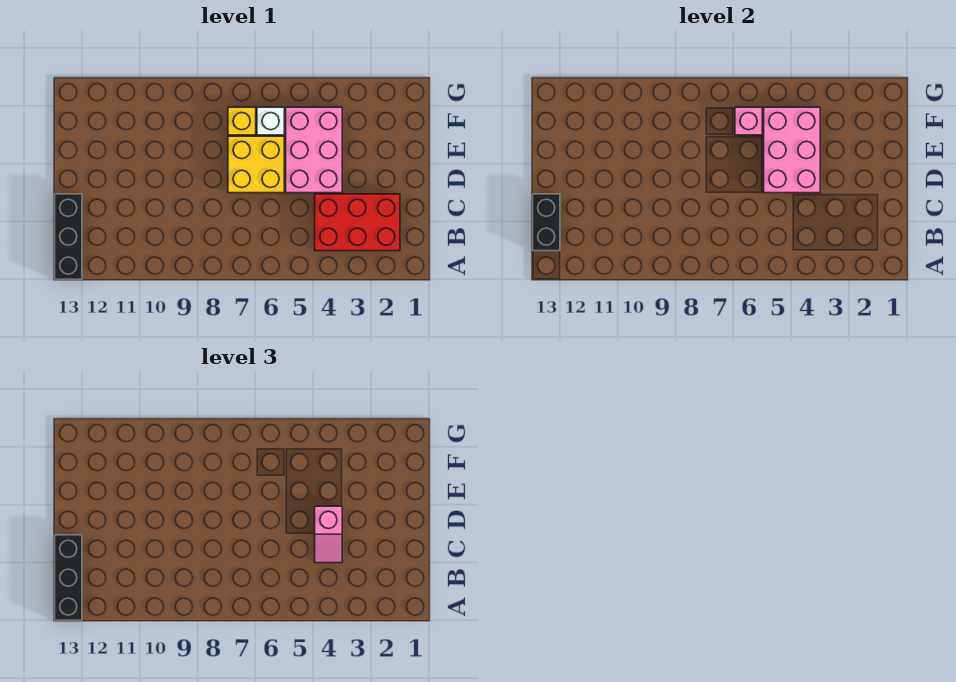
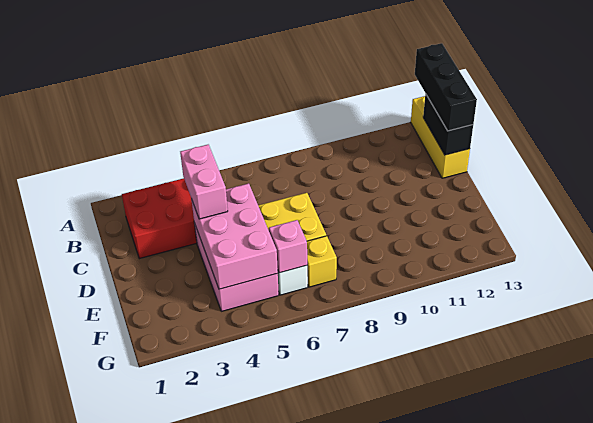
black 1x3 brick [55,194,82,279] -> yellow 1x3 brick [411,96,470,178]
pink 1x2 slope [315,506,342,563] -> pink 1x2 brick [180,145,228,219]

